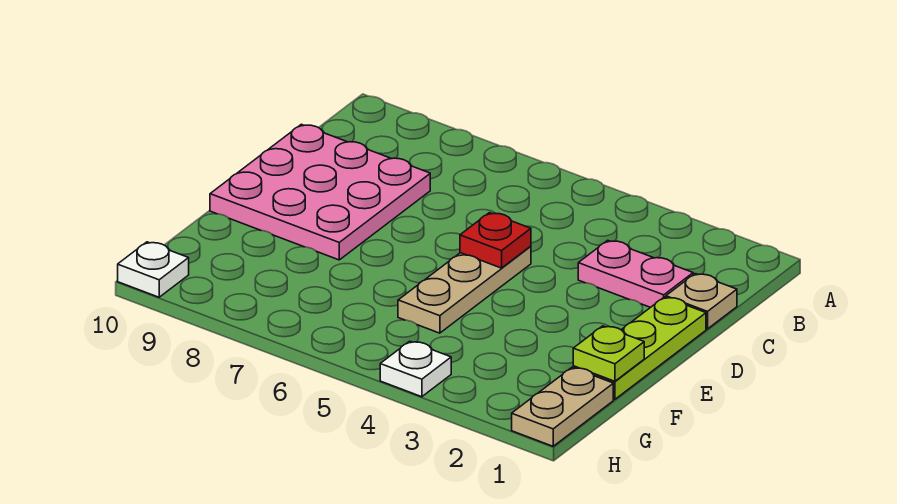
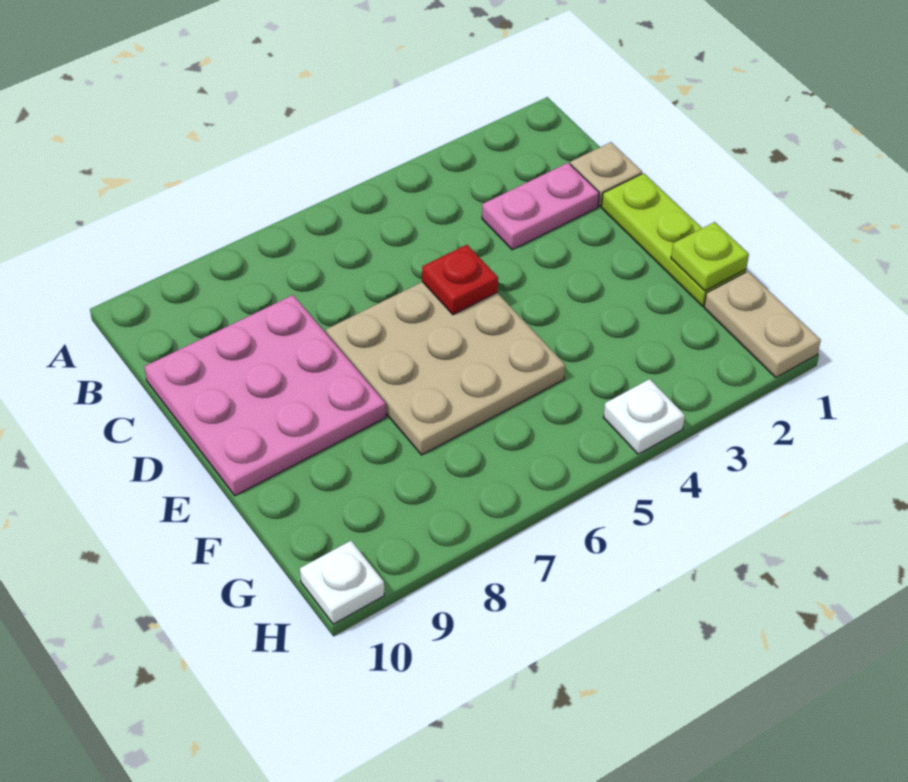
tan 1x3 plate [398,246,531,333] -> tan 3x3 plate [326,282,565,455]

